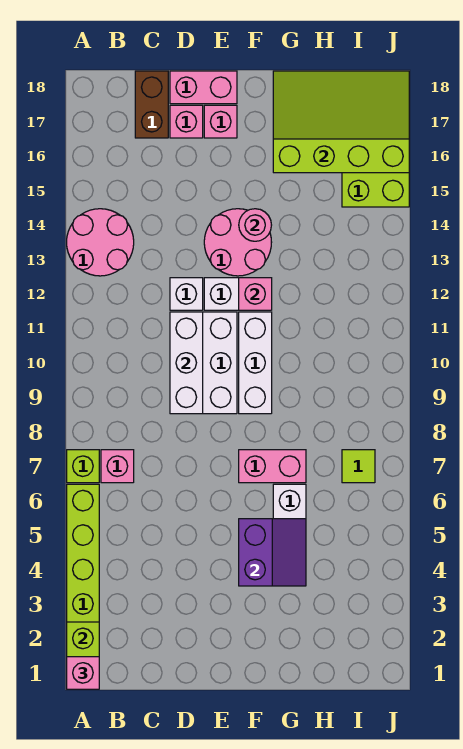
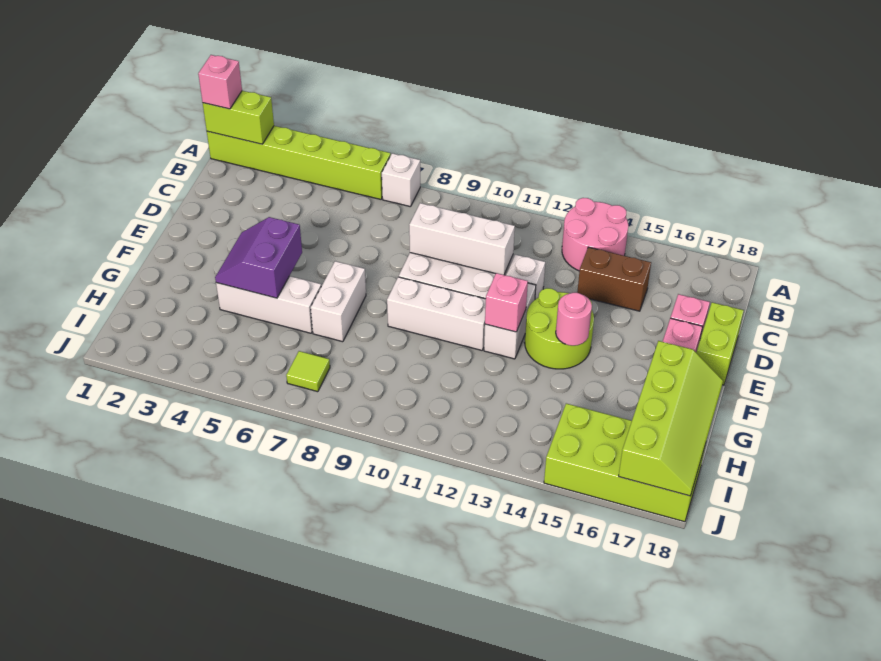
lime 1x1 brick [67,450,99,483] -> white 1x1 brick [382,153,420,207]
pink 1x1 brick [101,450,134,483] -> none
brown 1x2 brick [135,71,168,138] -> brown 1x2 brick moved to [577,247,651,311]
pink 1x2 brick [170,71,237,104] -> lime 1x2 brick [696,302,744,385]
pink 2x2 round brick [204,209,272,276] -> lime 2x2 round brick [525,288,594,369]
purple 2x2 slope [239,519,306,586] -> purple 2x2 slope turned to [215,217,302,298]
pink 1x2 brick [239,450,306,483] -> white 1x2 brick [311,261,366,342]
lime 3x4 slope [273,71,409,173] -> lime 2x4 slope [619,341,723,496]

